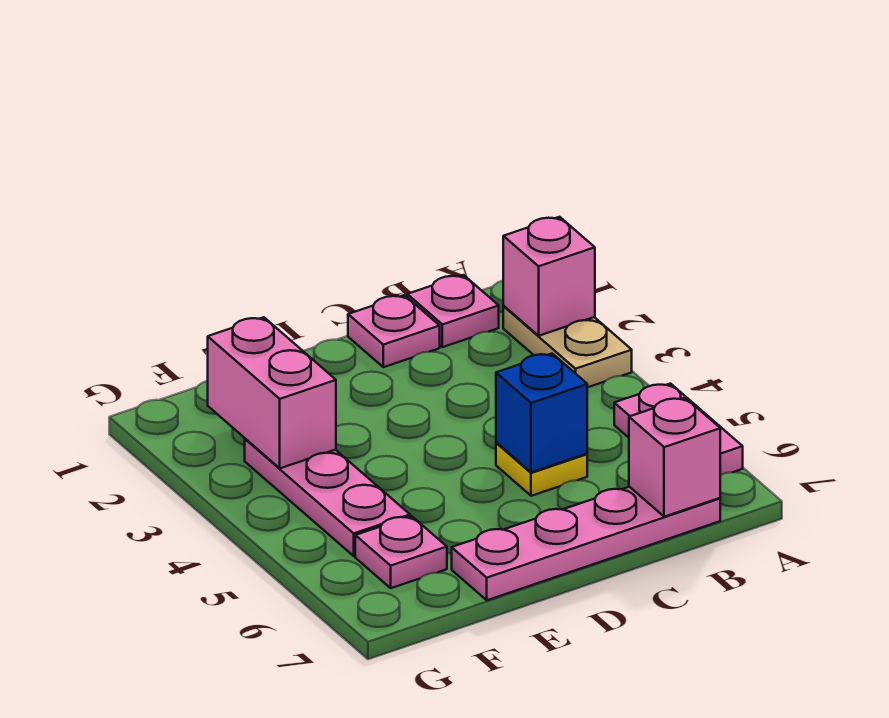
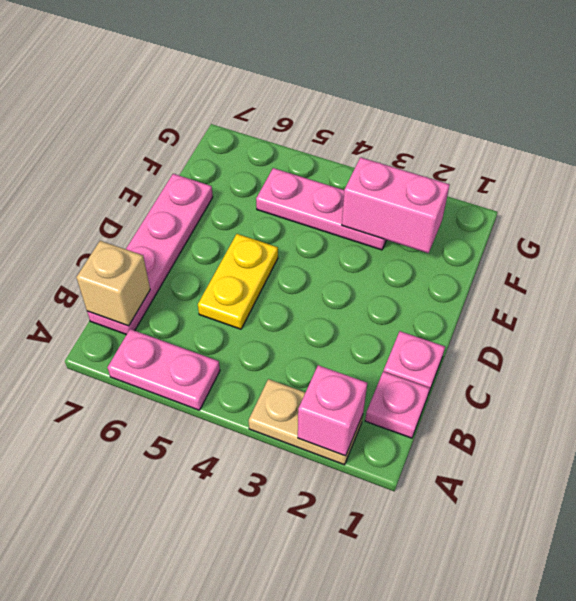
pink 1x1 brick [629,398,720,517] -> tan 1x1 brick [76,241,150,326]
yellow 1x1 plate [496,443,587,496] -> yellow 1x2 plate [198,234,278,329]
blue 1x1 brick [496,354,587,472] -> none
pink 1x1 plate [355,516,447,588] -> none

